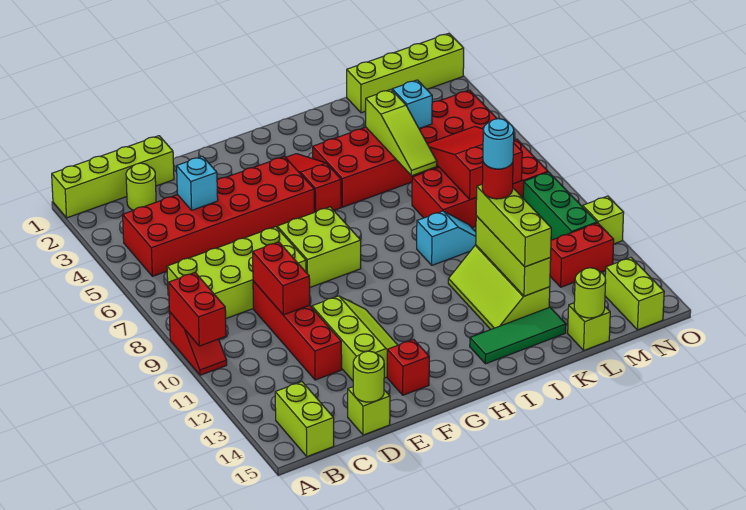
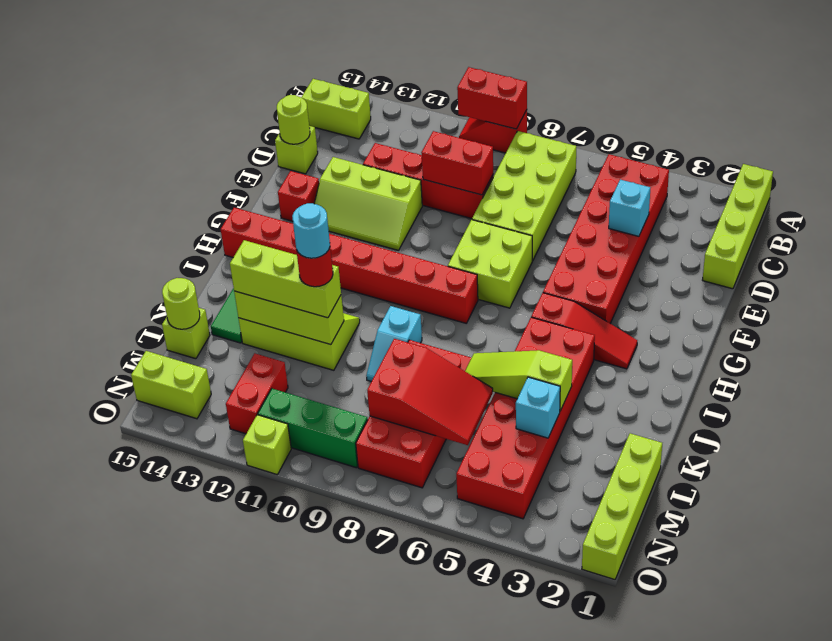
lime 1x1 round brick [126,163,156,210] -> none
none -> red 1x8 brick [221,208,478,323]

